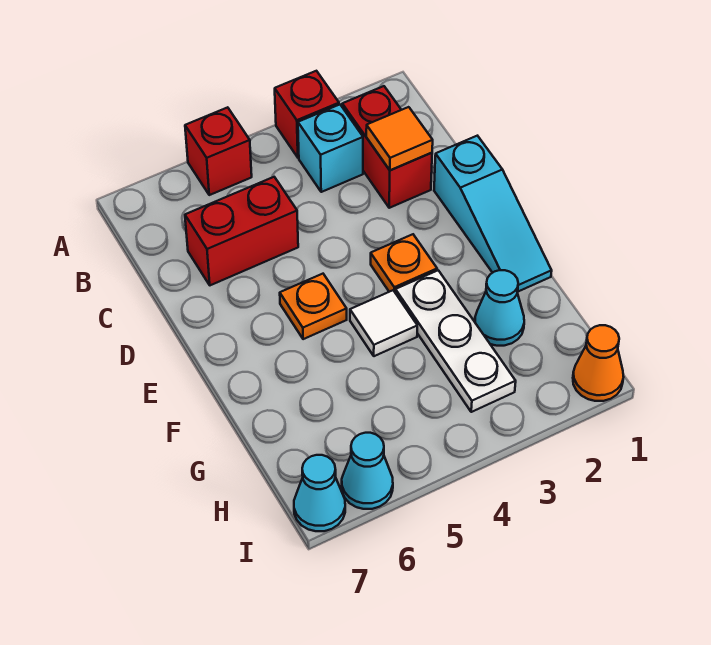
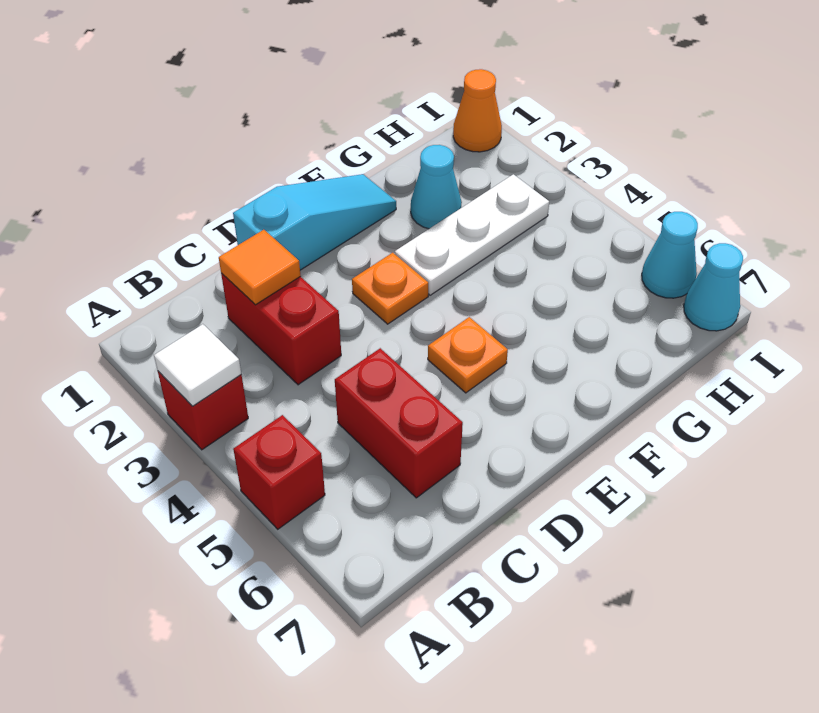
red 1x2 brick [342,86,432,208] -> red 1x2 brick turned to [221,273,341,385]
cyan 1x1 brick [298,105,363,192] -> none
white 1x1 tile [350,290,417,356] -> white 1x1 tile moved to [154,324,241,406]

